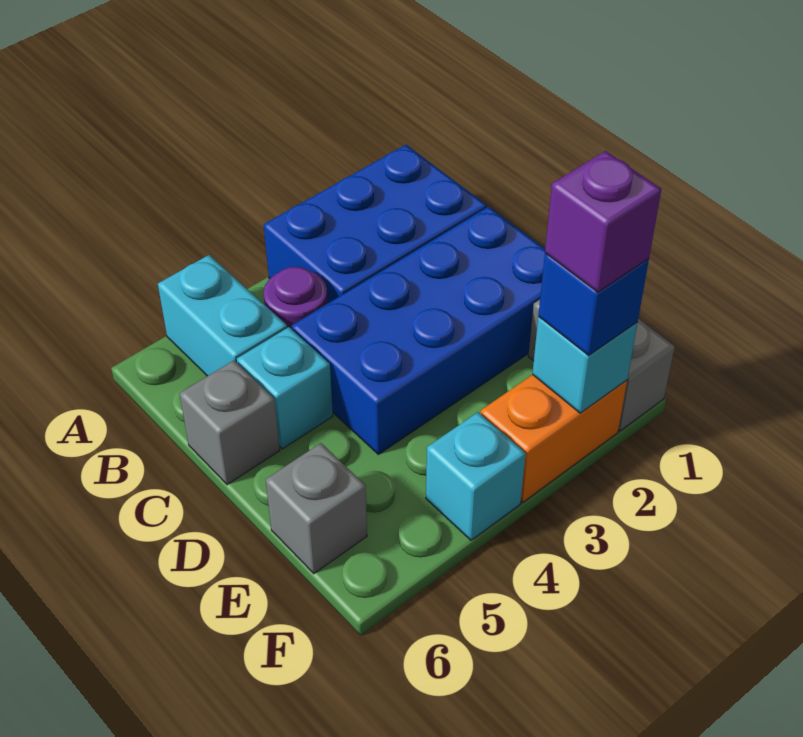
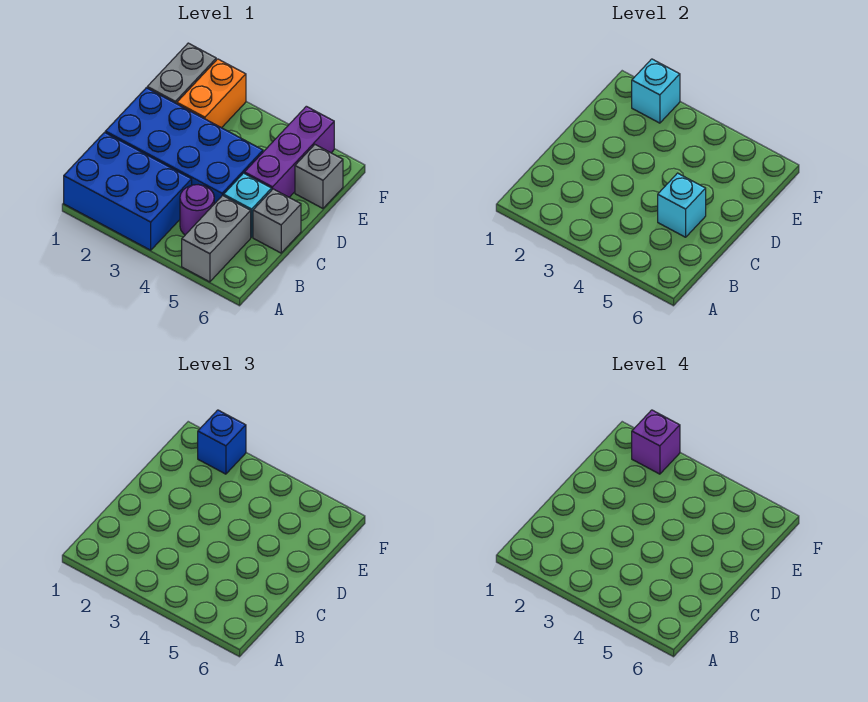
cyan 1x2 brick [158,255,287,376] -> grey 1x2 brick [182,195,251,282]
none -> purple 1x3 brick [245,106,334,197]
orange 1x2 brick [480,375,627,502] -> orange 1x2 brick turned to [177,59,246,128]
cyan 1x1 brick [426,412,526,540] -> cyan 1x1 brick moved to [658,173,706,237]

